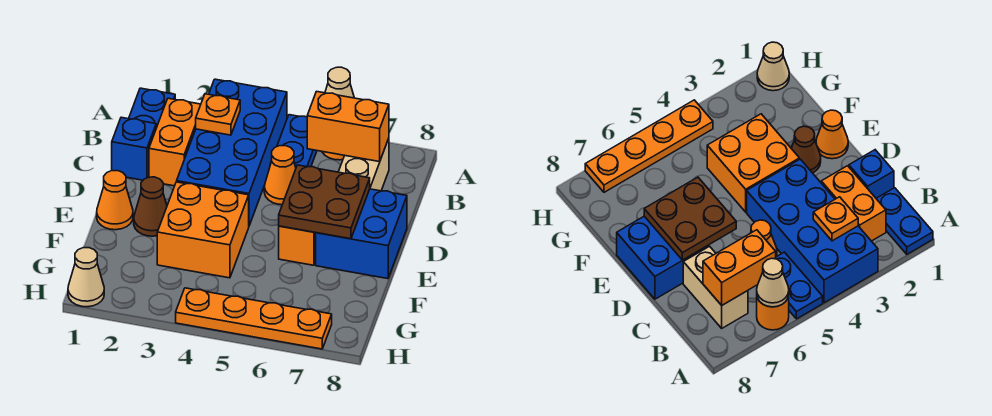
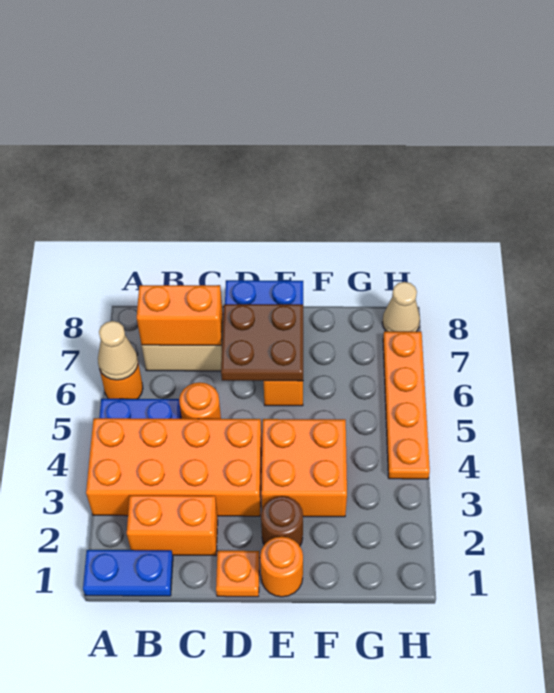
blue 2x4 brick [177,79,287,226] -> orange 2x4 brick [86,418,262,516]
orange 1x1 plate [196,94,240,135] -> orange 1x1 plate moved to [216,551,260,597]
orange 1x2 brick [307,91,389,162] -> orange 1x2 brick turned to [137,285,223,345]
blue 1x1 brick [112,117,156,180] -> none
orange 1x1 cone [264,146,296,205] -> orange 1x1 round brick [179,382,221,419]
orange 1x1 cone [97,171,133,230] -> orange 1x1 round brick [260,537,303,597]
brown 1x1 cone [134,177,167,236] -> brown 1x1 round brick [261,496,303,546]
tan 1x1 cone [68,248,104,307] -> tan 1x1 cone moved to [382,282,420,332]

